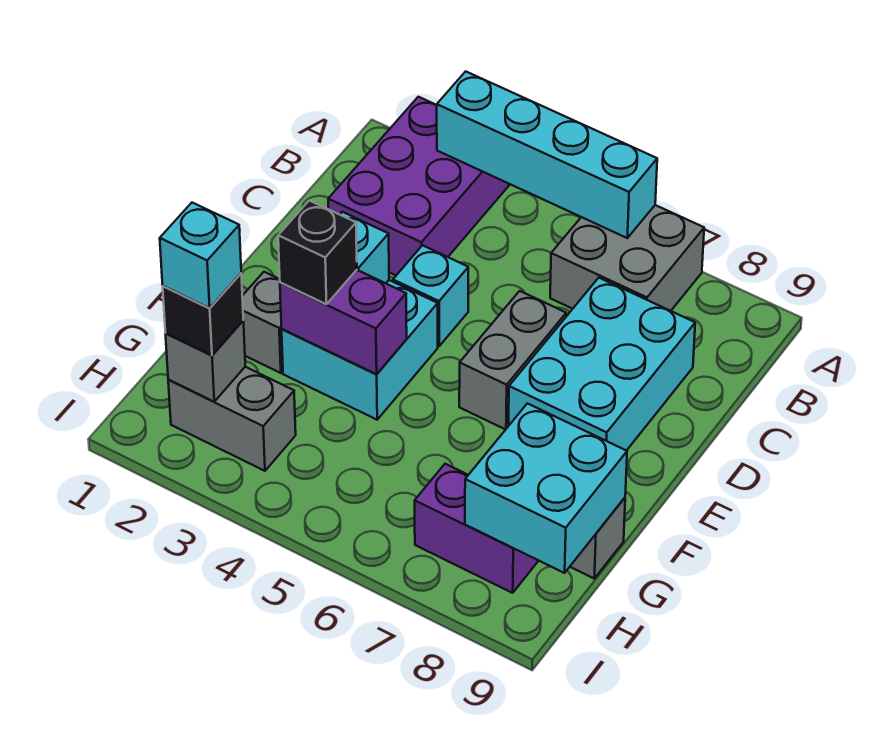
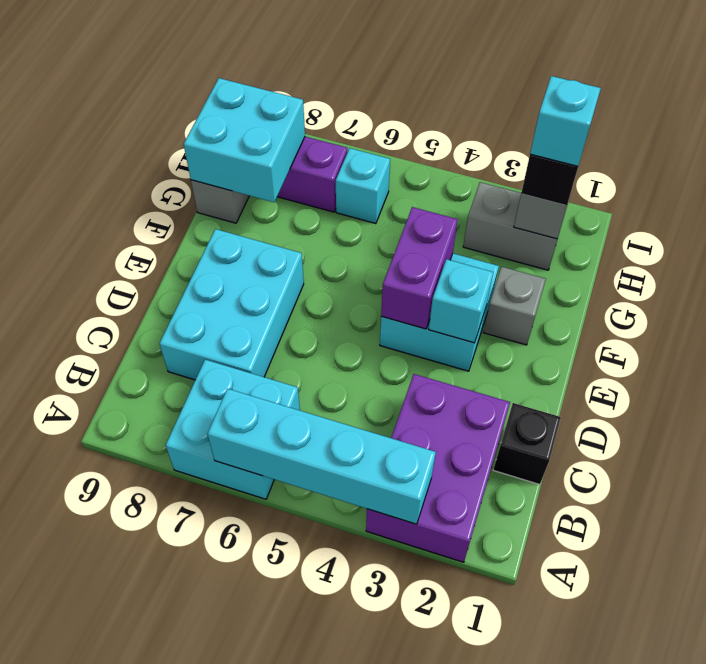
grey 2x2 brick [550,205,704,311] -> cyan 2x2 brick [166,360,300,499]
cyan 1x1 brick [393,245,468,346] -> cyan 1x1 brick moved to [336,148,390,224]
grey 1x2 brick [459,291,566,430] -> none
purple 1x2 brick [280,270,407,374] -> purple 1x2 brick turned to [381,207,458,329]
black 1x1 brick [278,201,357,304] -> black 1x1 brick moved to [493,403,561,485]

